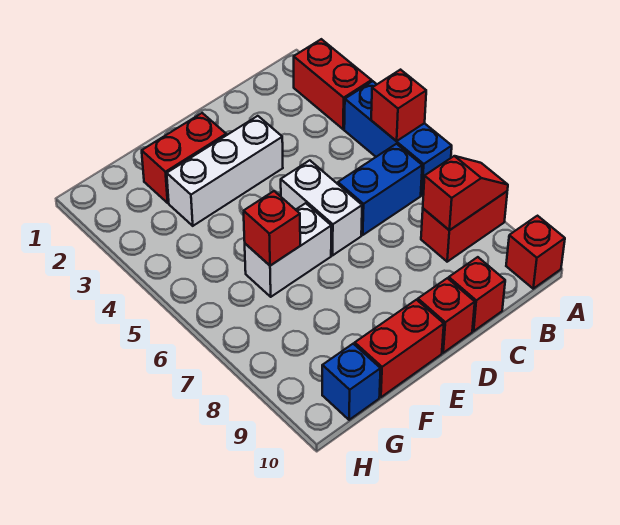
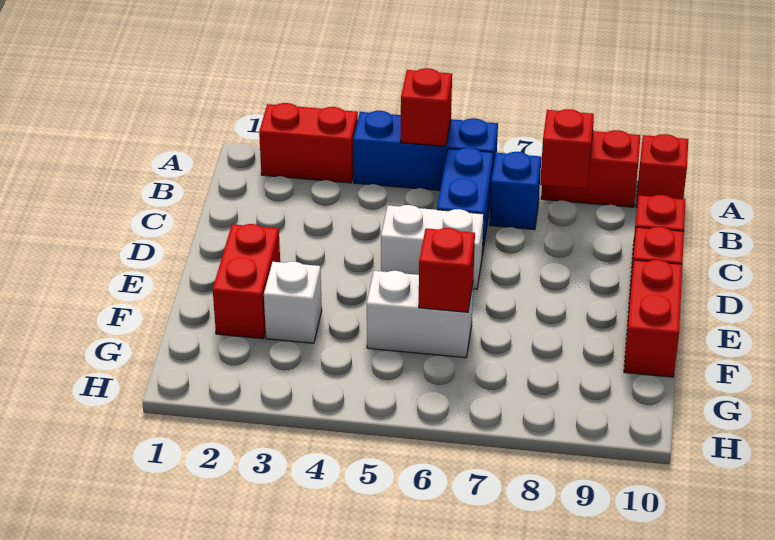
red 1x2 brick [421,191,507,262] -> red 1x2 brick turned to [541,130,640,207]
white 1x3 brick [167,116,283,226] -> white 1x1 brick [264,262,322,343]
white 1x2 brick [245,203,331,297] -> white 1x2 brick turned to [367,271,473,358]
blue 1x1 brick [322,344,381,420] -> blue 1x1 brick moved to [489,152,541,230]

